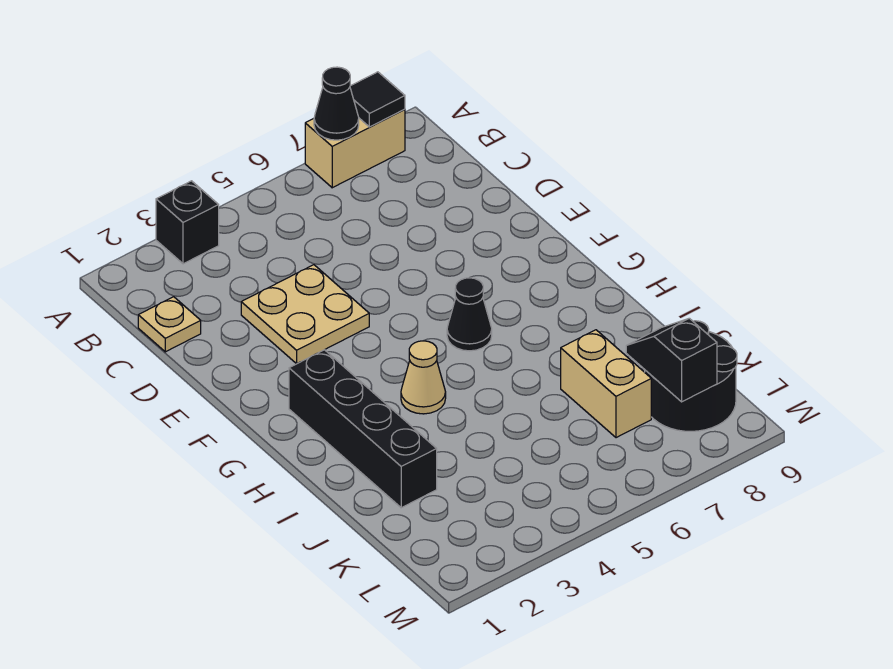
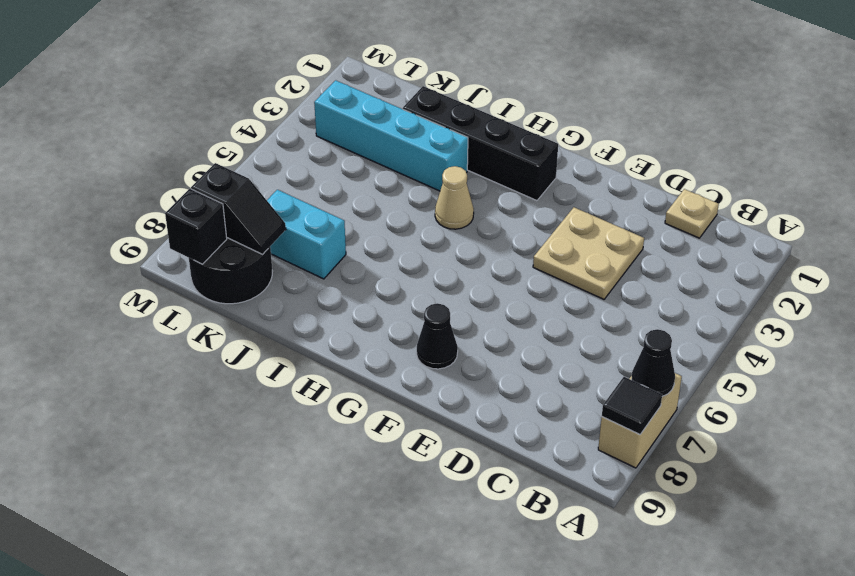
black 1x1 brick [156,181,219,264] -> black 1x1 brick moved to [165,189,227,264]
black 1x1 cone [447,278,492,351] -> black 1x1 cone moved to [417,303,458,369]
none -> cyan 1x4 brick [314,80,468,191]
tan 1x2 brick [561,330,651,438] -> cyan 1x2 brick [267,190,346,279]

